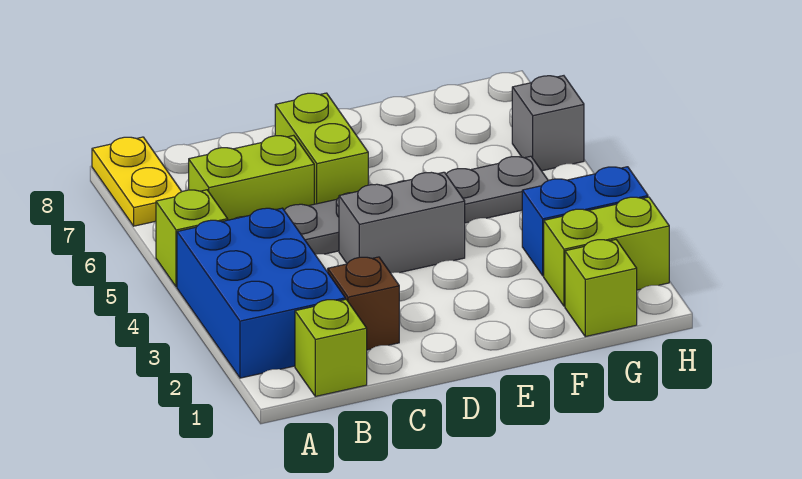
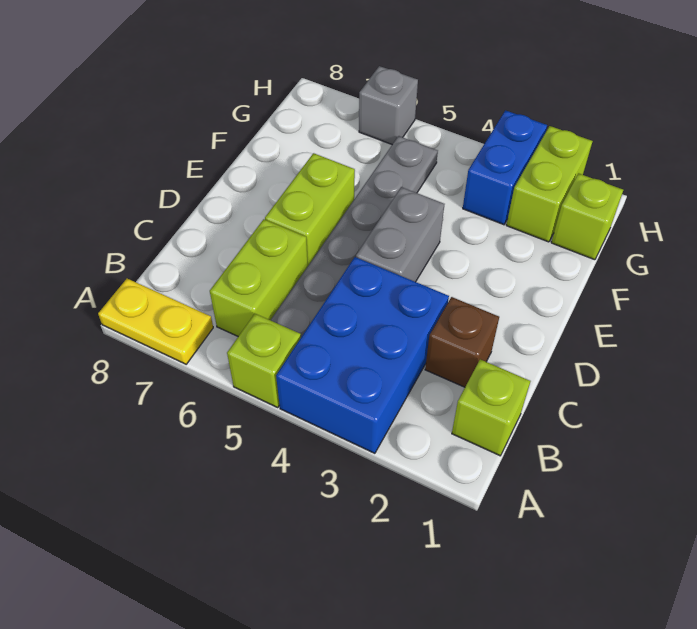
blue 2x3 brick [177,208,345,378] -> blue 2x3 brick turned to [276,257,449,453]
lime 1x2 brick [275,93,368,204] -> lime 1x2 brick turned to [265,153,355,265]

